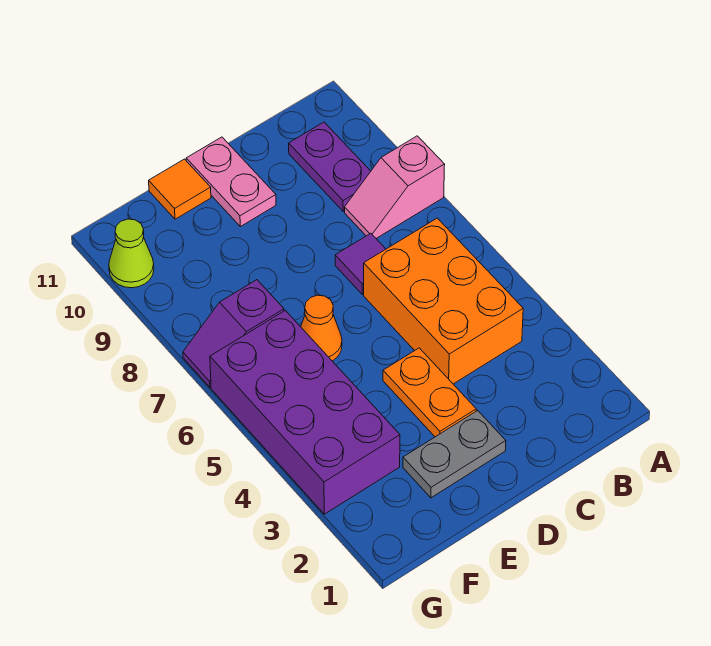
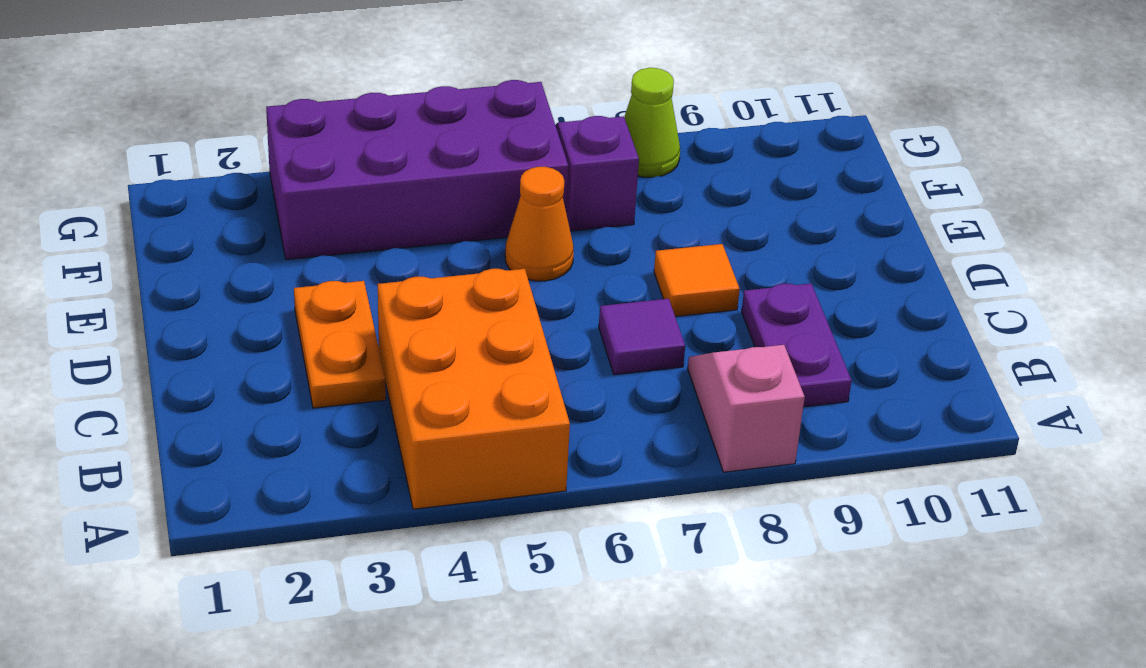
orange 2x3 brick [364,218,523,384] -> orange 2x3 brick turned to [378,269,570,509]
purple 1x2 plate [289,122,371,211] -> purple 1x2 plate turned to [742,283,852,407]
grey 1x2 plate [403,410,506,498] -> none
orange 1x2 plate [383,348,476,437] -> orange 1x2 plate turned to [294,281,386,408]
pink 1x2 plate [186,137,276,227] -> none
orange 1x1 tile [149,159,211,219] -> orange 1x1 tile moved to [654,244,740,317]
lime 1x1 cone [109,219,154,288] -> lime 1x1 cone moved to [624,68,680,177]

